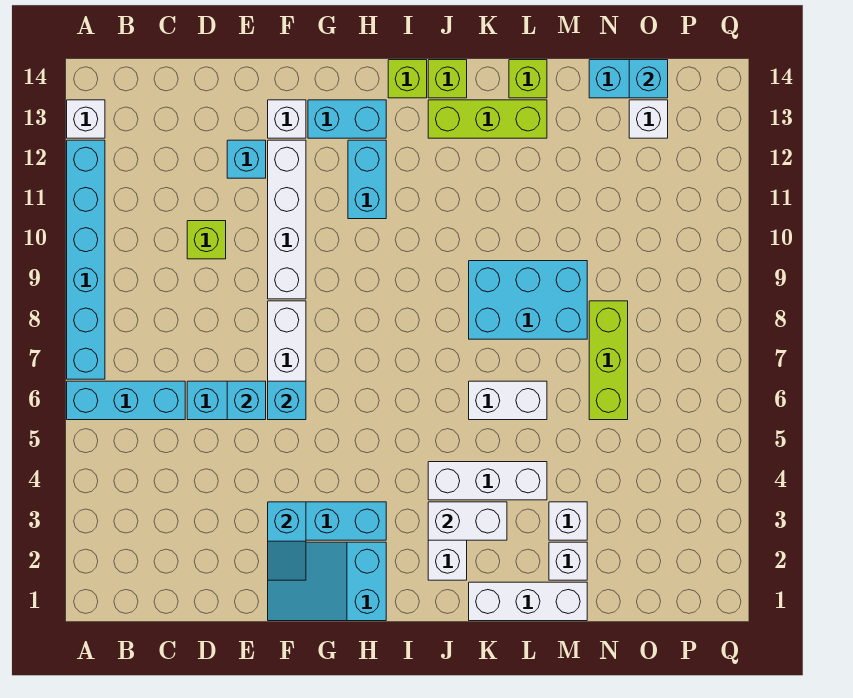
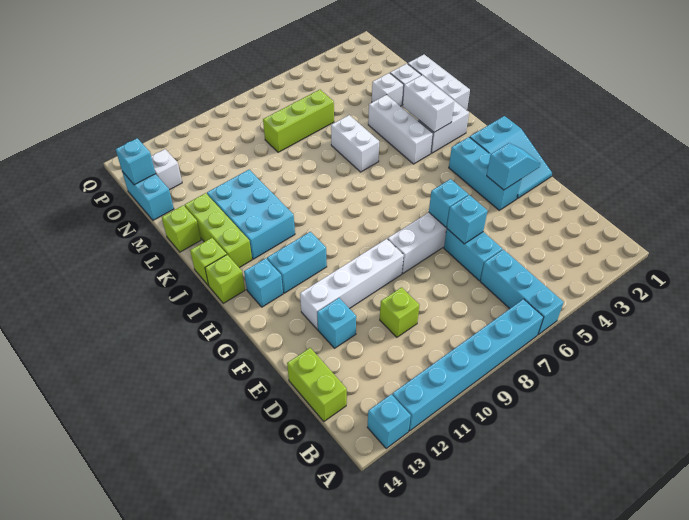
white 1x1 brick [67,100,105,138] -> cyan 1x1 brick [367,394,411,449]
none -> lime 1x2 brick [287,348,347,421]
white 1x1 brick [268,100,306,138] -> none
cyan 1x2 brick [308,100,386,138] -> cyan 1x1 brick [244,258,283,307]
cyan 2x3 brick [469,261,587,339] -> cyan 2x3 brick moved to [207,170,295,259]

